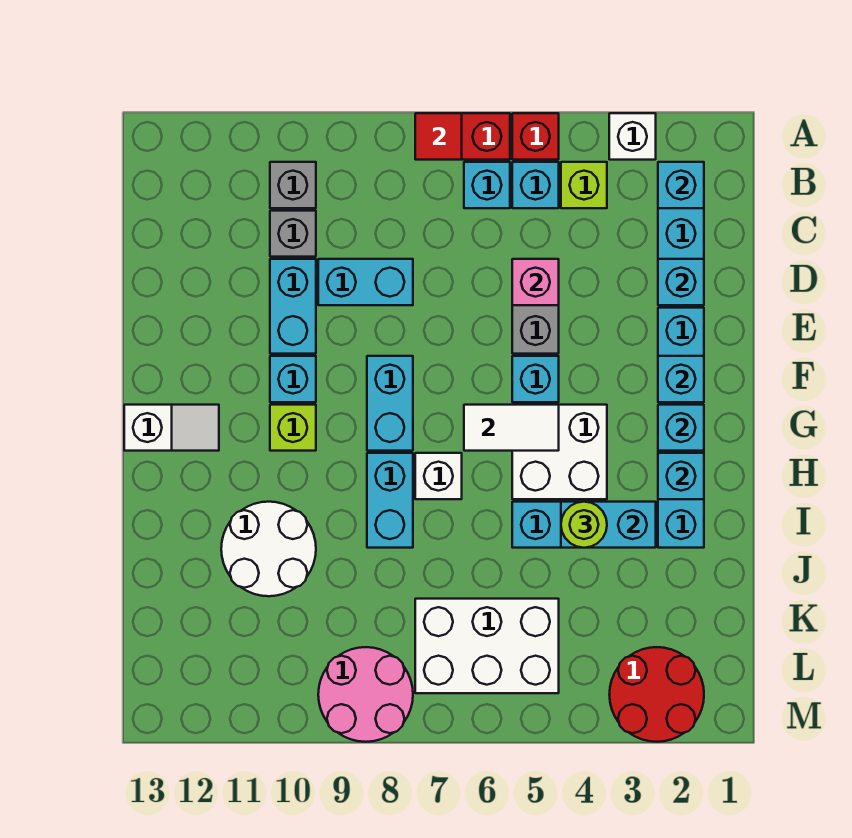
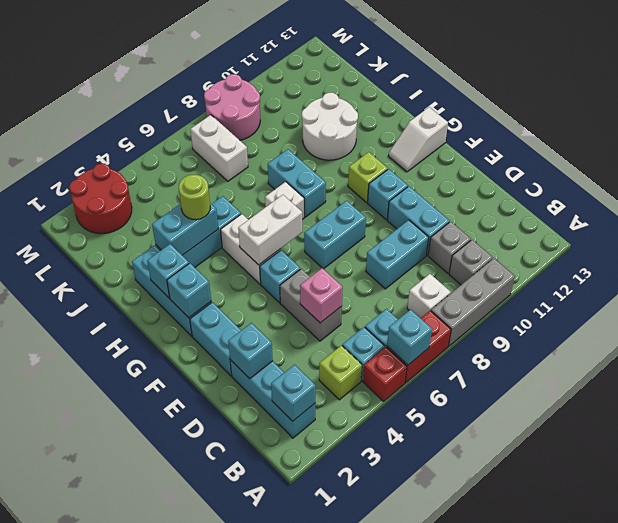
white 1x1 brick [609,113,656,160] -> white 1x1 brick moved to [407,274,451,318]
red 1x1 tile [415,113,462,160] -> none
none -> grey 1x3 brick [431,258,515,346]
cyan 1x1 brick [658,356,704,402] -> cyan 1x1 brick moved to [387,310,432,365]
cyan 1x2 brick [367,356,413,451] -> cyan 1x2 brick turned to [304,201,366,269]
white 2x2 brick [512,405,607,499] -> white 1x2 brick [221,214,280,284]
white 1x2 tile [464,405,559,451] -> white 1x2 brick [238,195,302,265]
white 2x3 brick [415,599,559,693] -> white 1x2 brick [190,115,248,181]

